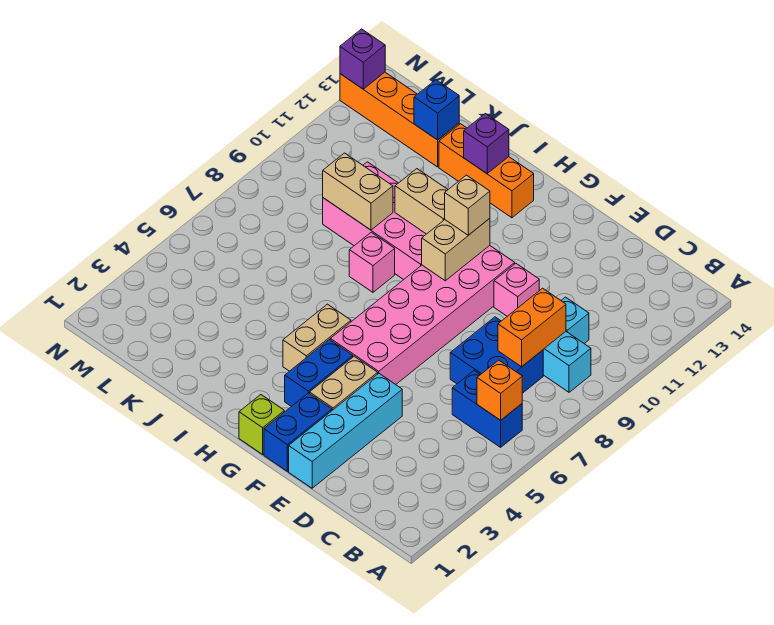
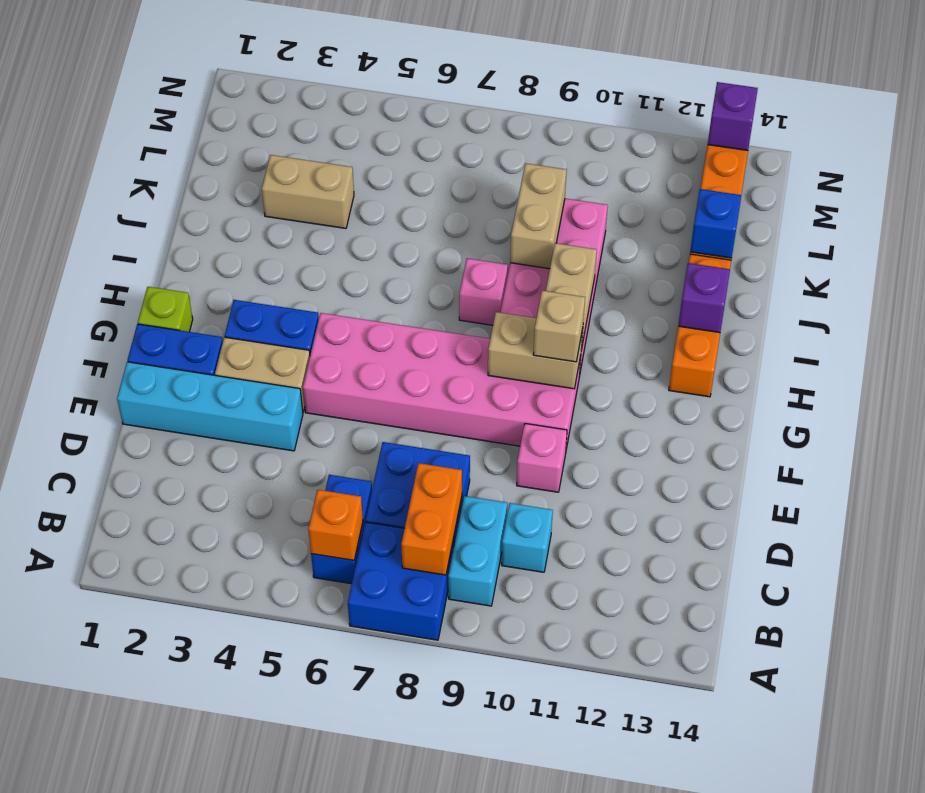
none -> blue 2x2 brick [348,522,454,640]
orange 1x2 brick [498,288,566,367] -> orange 1x2 brick turned to [401,463,462,575]
tan 1x2 brick [283,304,351,371] -> tan 1x2 brick moved to [262,155,354,228]

